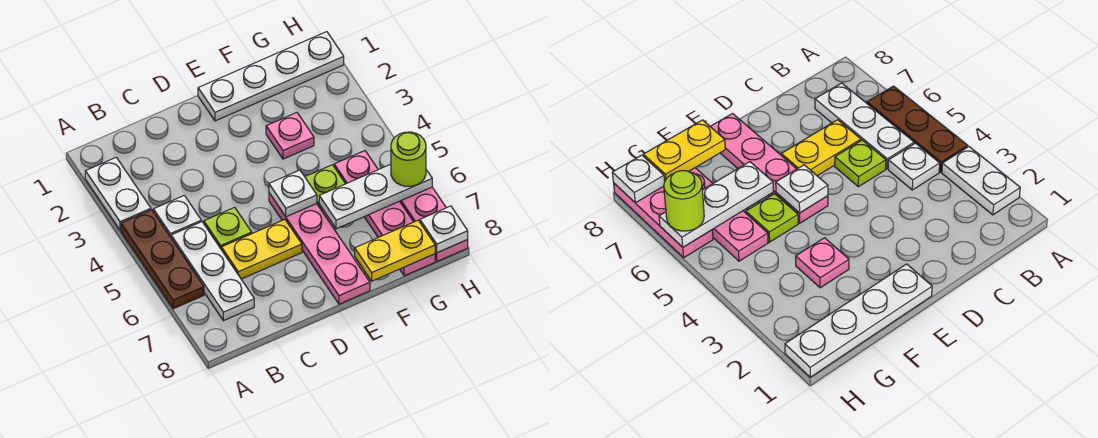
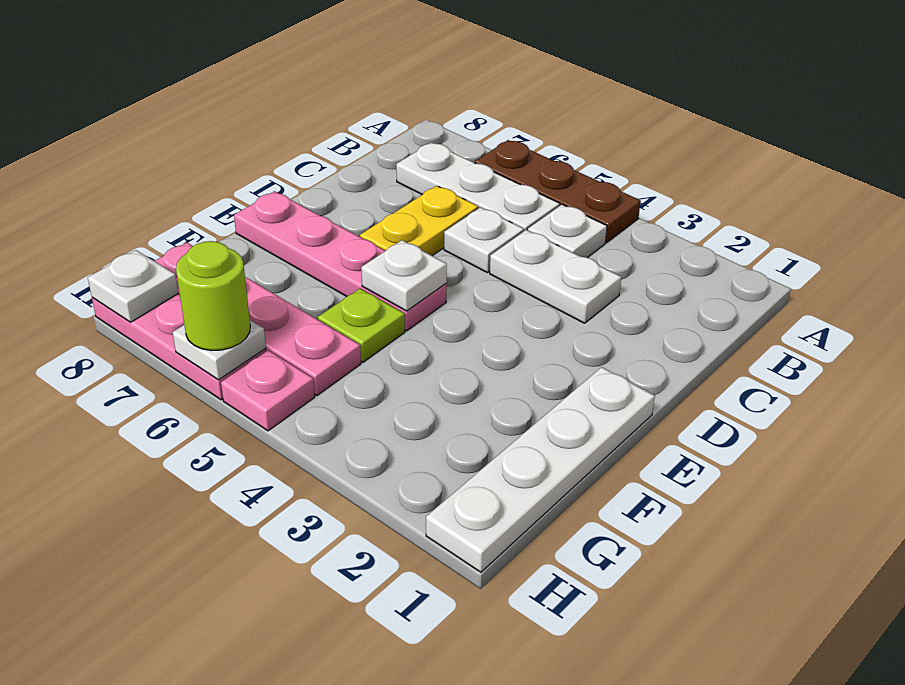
white 1x2 plate [85,157,151,230] -> white 1x2 plate moved to [490,230,621,323]
lime 1x1 plate [204,207,252,248] -> white 1x1 plate [444,207,524,273]
pink 1x1 plate [266,113,314,159] -> pink 1x1 plate moved to [221,350,315,431]
white 1x3 plate [319,164,432,229] -> white 1x1 plate [173,320,266,380]
yellow 1x2 plate [355,220,435,281] -> none

